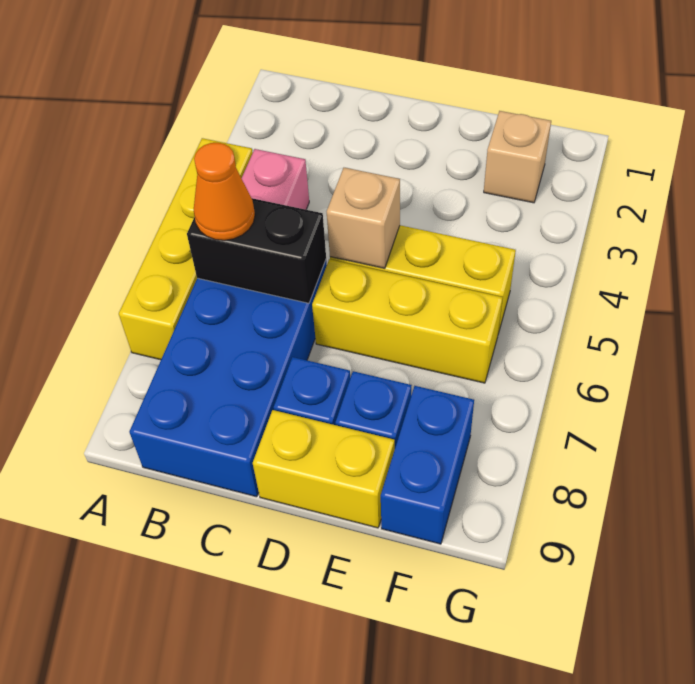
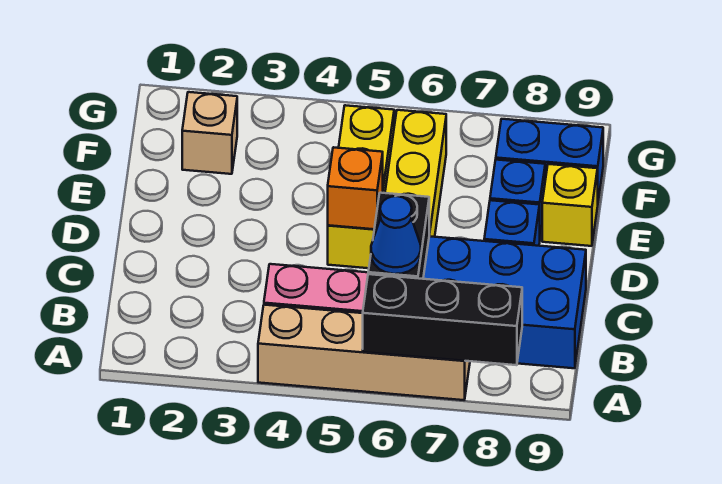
yellow 1x4 brick [119,138,253,360] -> tan 1x4 brick [258,305,470,400]
none -> black 1x3 brick [363,274,522,365]
orange 1x1 cone [194,143,255,240] -> blue 1x1 cone [371,196,421,274]
tan 1x1 brick [327,168,400,268] -> orange 1x1 brick [328,147,383,229]
yellow 1x2 brick [253,410,395,528] -> yellow 1x1 brick [542,164,598,246]

